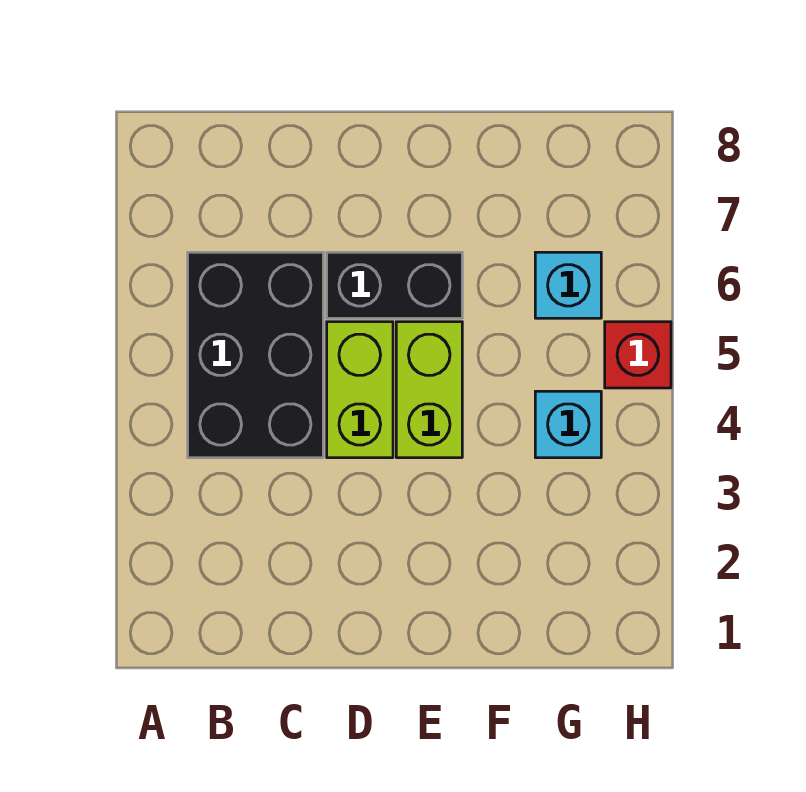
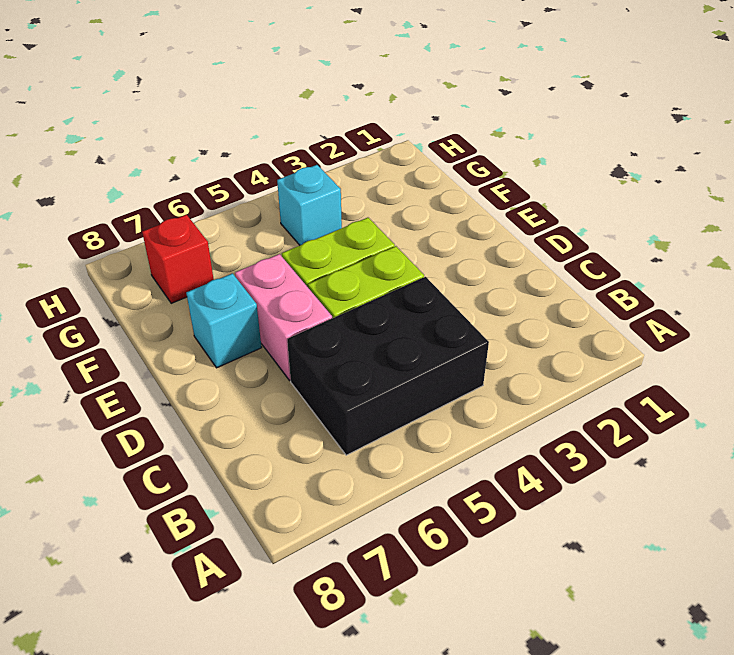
black 1x2 brick [327,252,462,318] -> pink 1x2 brick [235,254,332,380]
cyan 1x1 brick [535,252,601,318] -> cyan 1x1 brick moved to [186,273,262,368]
red 1x1 brick [605,322,671,388] -> red 1x1 brick moved to [142,215,214,303]

